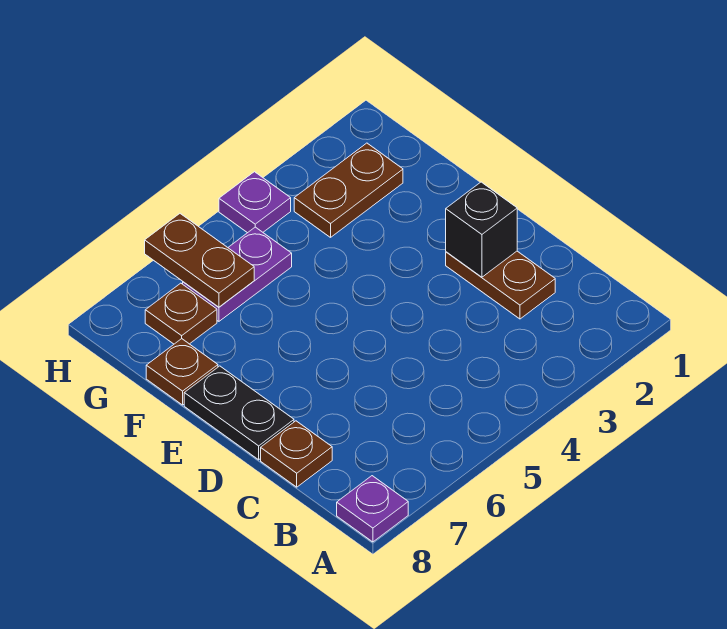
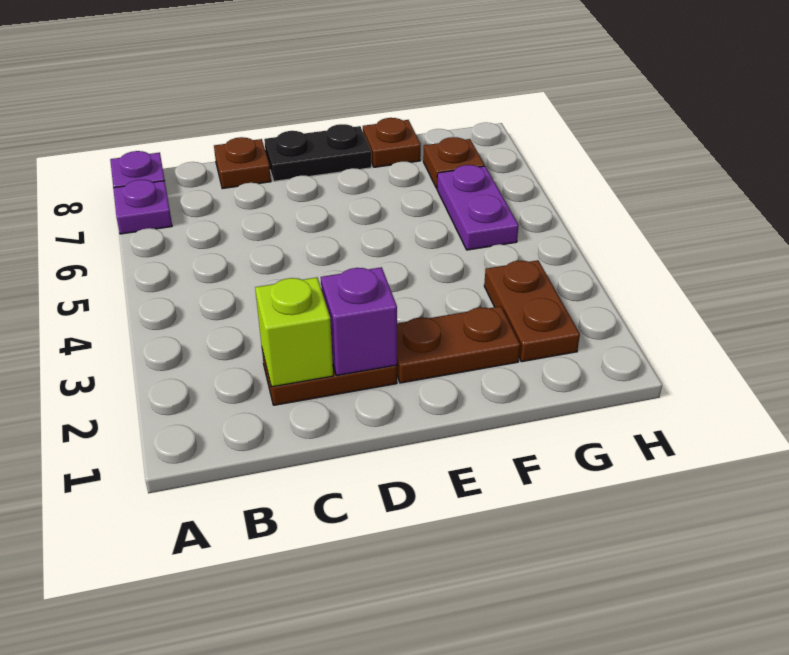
none -> lime 1x1 brick [255,277,333,387]
black 1x1 brick [446,182,517,277] -> purple 1x1 brick [321,267,397,375]
brown 1x2 plate [145,214,254,307] -> brown 1x2 plate moved to [397,306,520,383]
purple 1x1 plate [219,172,291,233] -> purple 1x1 plate moved to [113,180,172,234]

